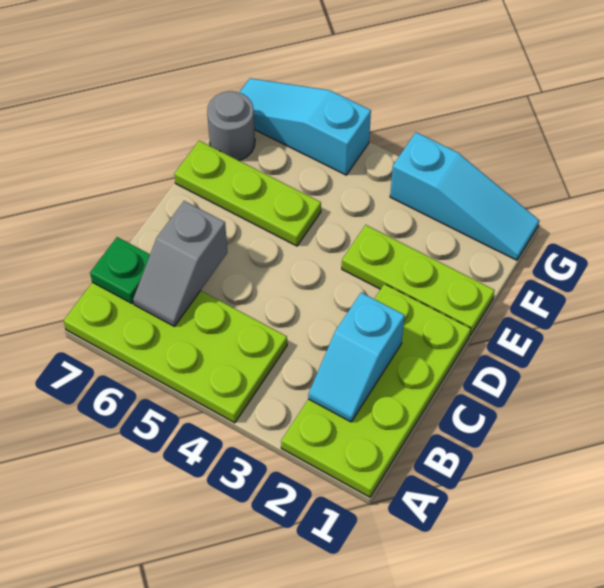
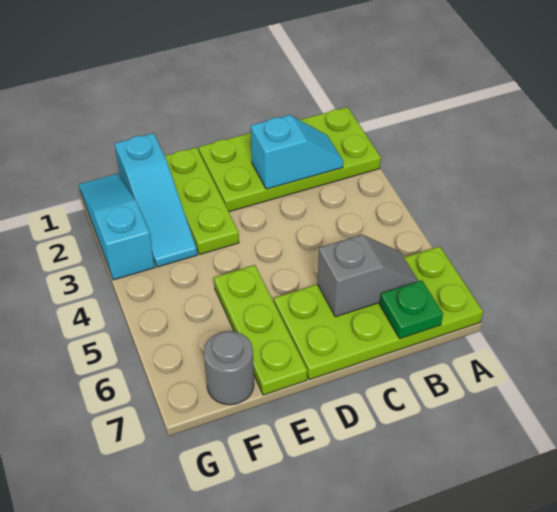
lime 2x4 plate [64,282,287,423] -> lime 2x4 plate turned to [274,246,483,380]
cyan 1x3 slope [239,78,371,175] -> cyan 1x3 slope moved to [115,133,197,267]

